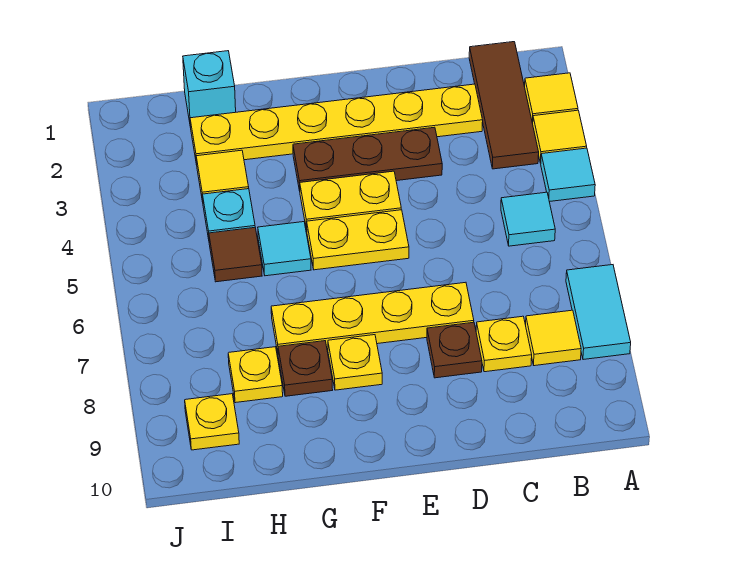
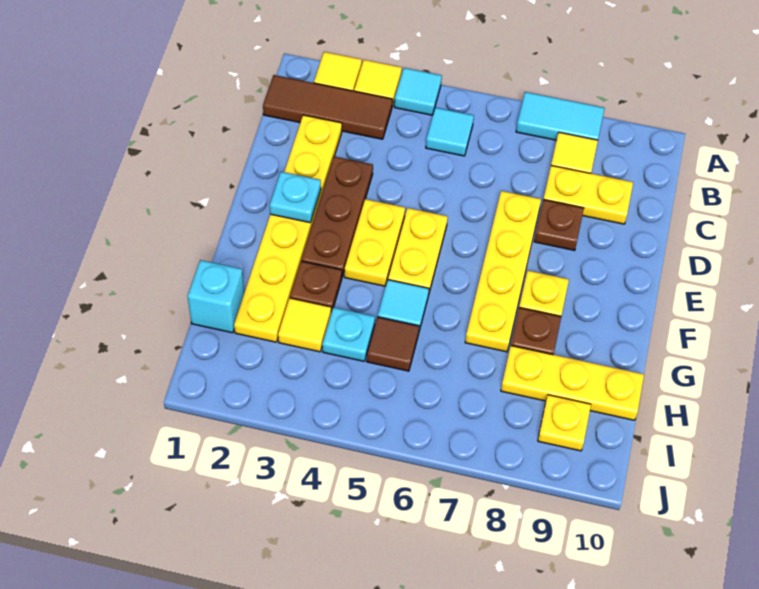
yellow 1x1 plate [476,316,532,372] -> yellow 1x2 plate [543,165,633,224]
none -> cyan 1x1 plate [270,172,321,223]
none -> brown 1x1 plate [290,261,342,313]
yellow 1x1 plate [228,347,283,403] -> yellow 1x3 plate [501,346,644,420]

